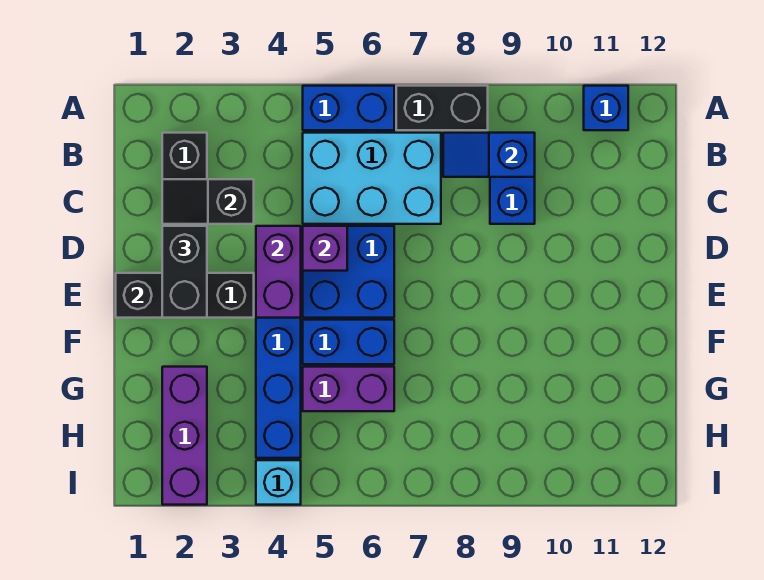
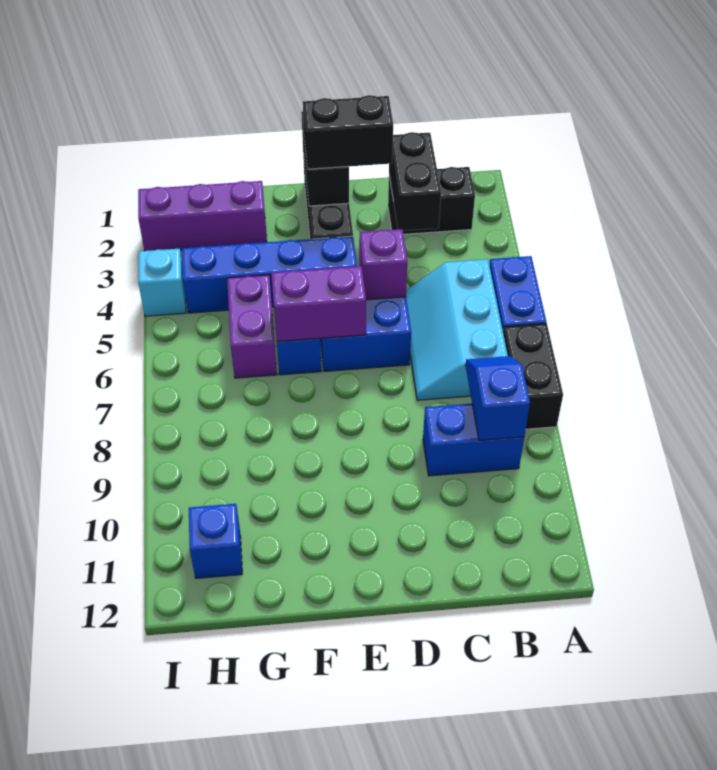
blue 1x1 brick [584,86,628,130] -> blue 1x1 brick moved to [189,504,242,578]
cyan 2x3 brick [303,133,441,224] -> cyan 2x3 slope [406,259,508,400]
black 1x2 slope [162,179,254,224] -> black 1x2 brick [389,132,441,231]
purple 1x2 brick [256,226,301,318] -> purple 1x2 brick moved to [271,266,366,341]

